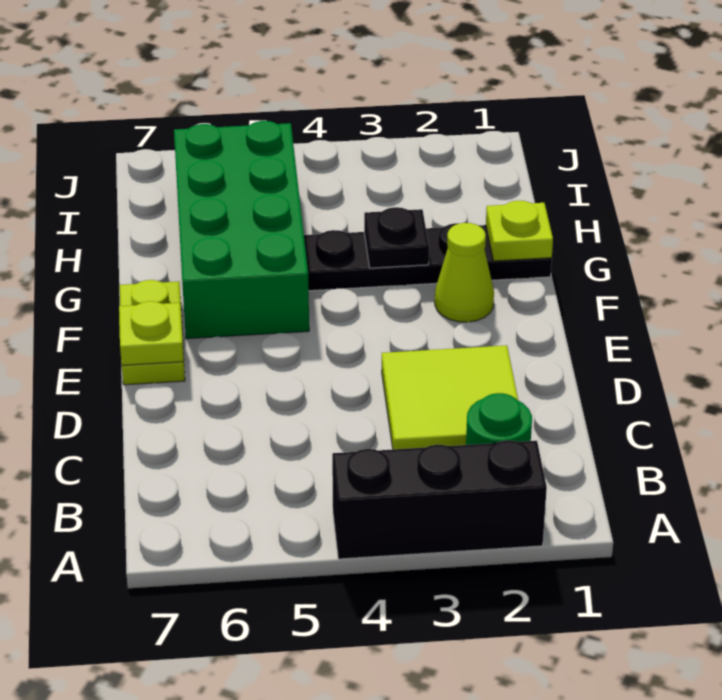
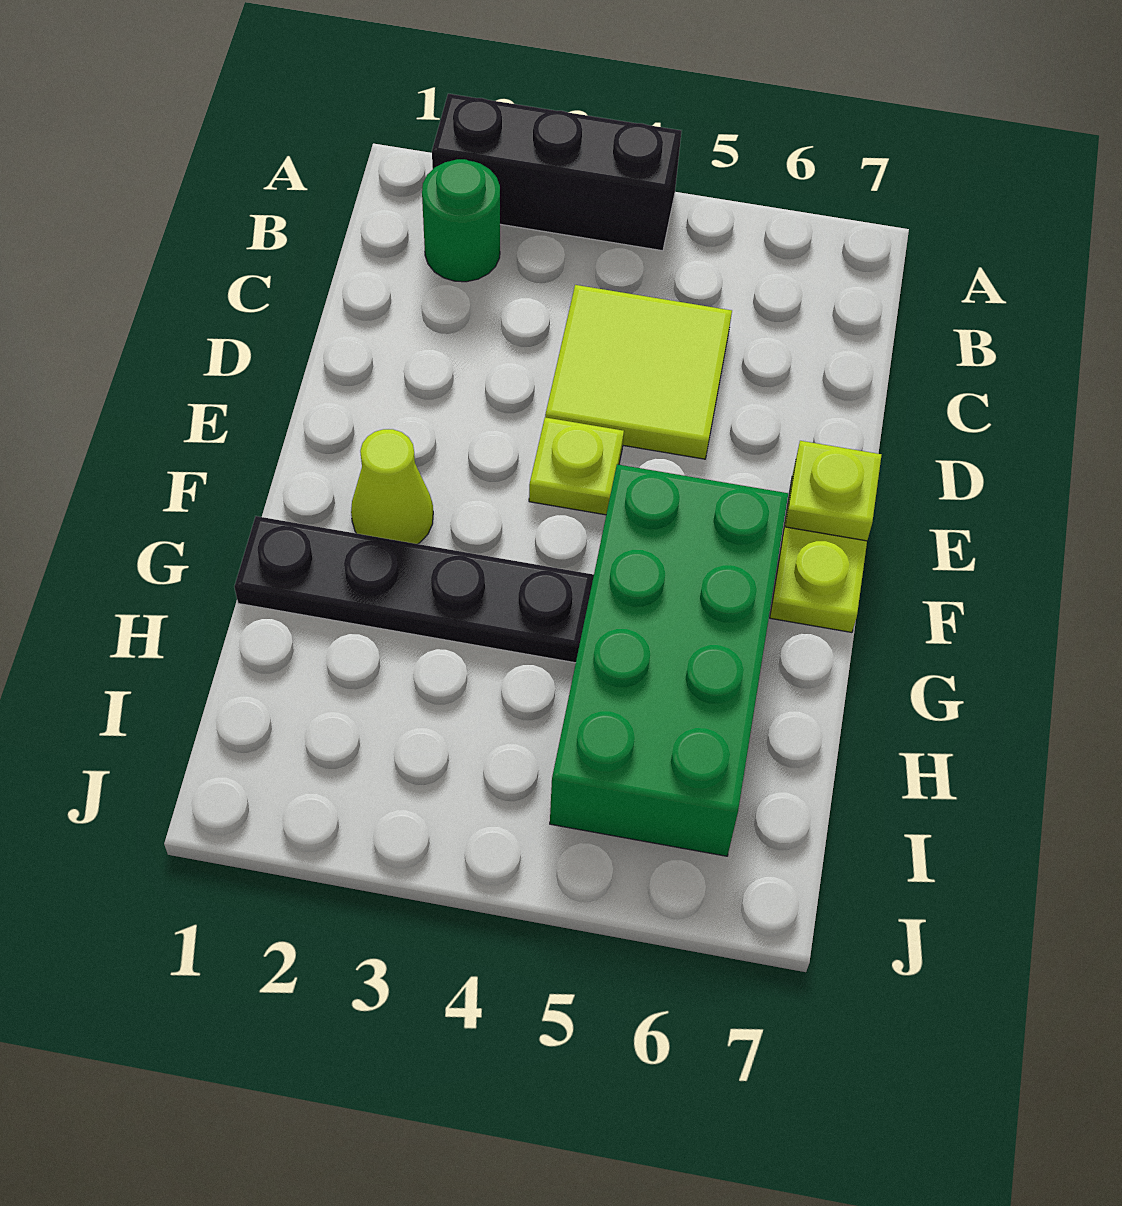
lime 2x2 tile [382,345,518,449] -> lime 2x2 tile moved to [545,285,732,459]
lime 1x1 plate [486,201,553,261] -> lime 1x1 plate moved to [529,417,624,515]
black 1x1 plate [364,207,429,268] -> none

